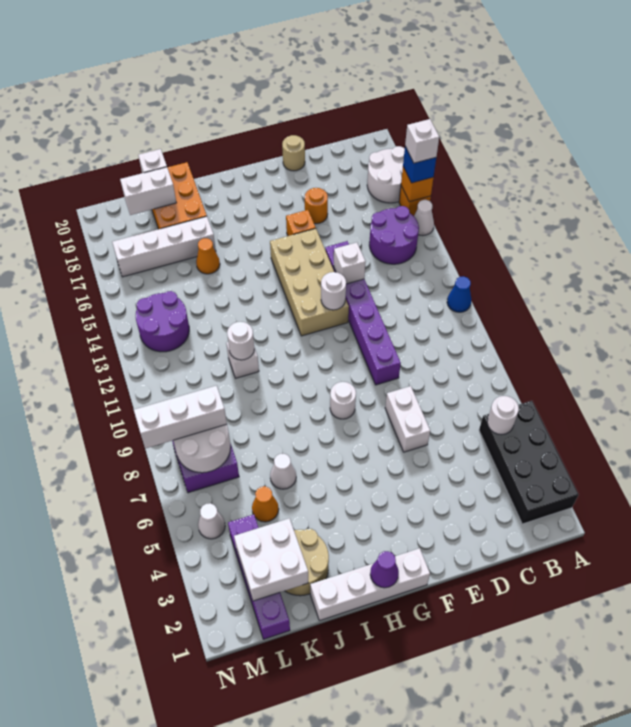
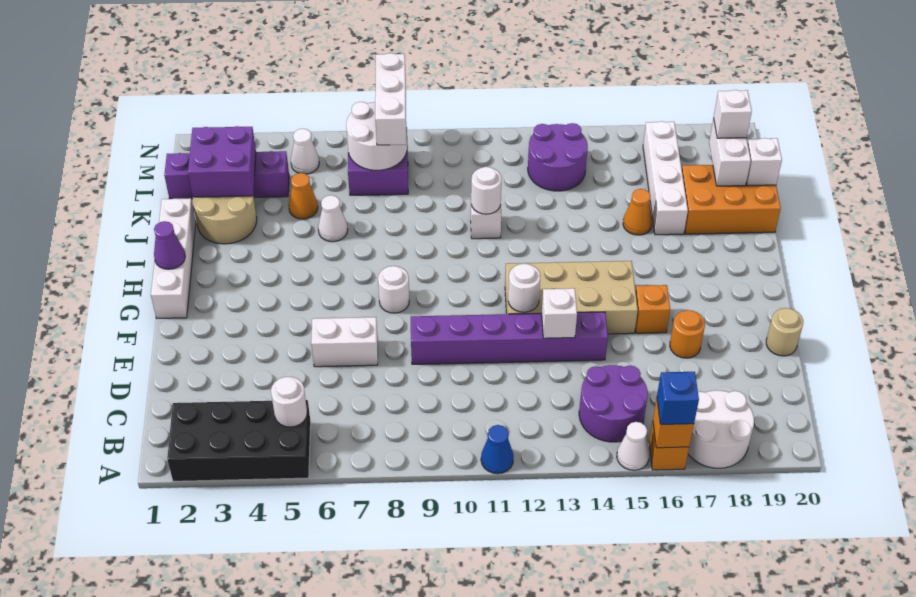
white 1x1 brick [405,119,439,163] -> white 1x1 brick moved to [714,90,752,138]
white 2x2 brick [234,518,308,601] -> purple 2x2 brick [188,126,256,197]

